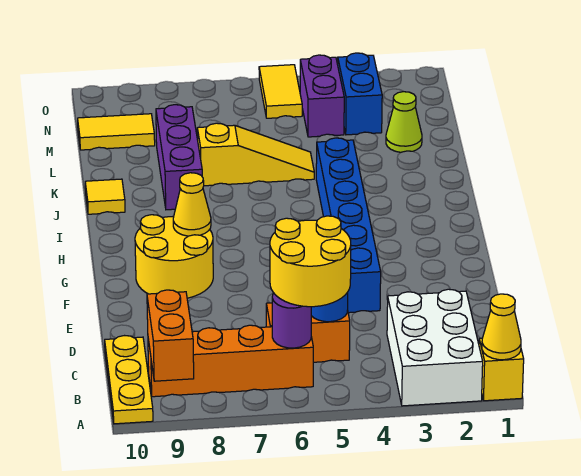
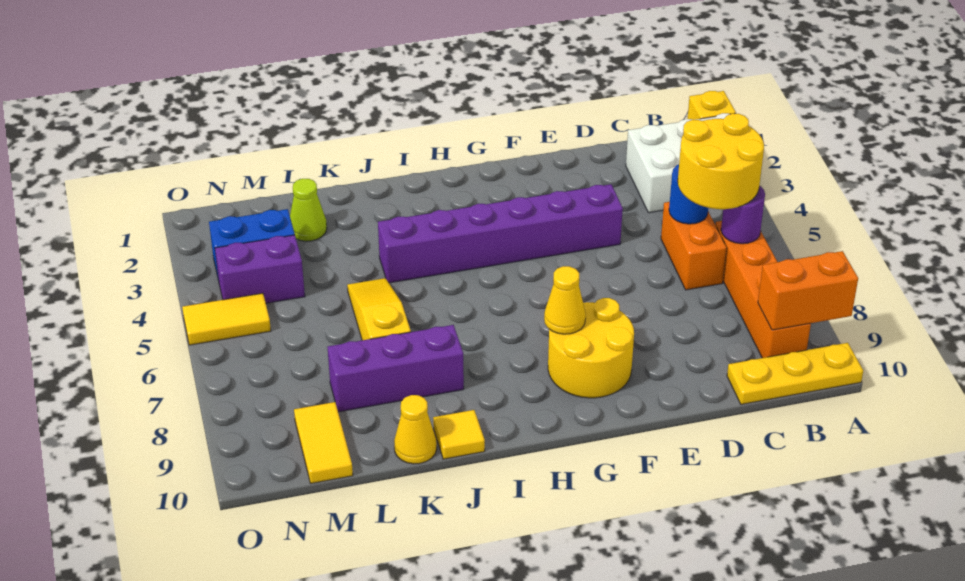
yellow 1x1 cone [482,294,521,360] -> yellow 1x1 cone moved to [394,395,437,464]
blue 1x6 brick [316,138,381,313] -> purple 1x6 brick [378,184,623,283]

